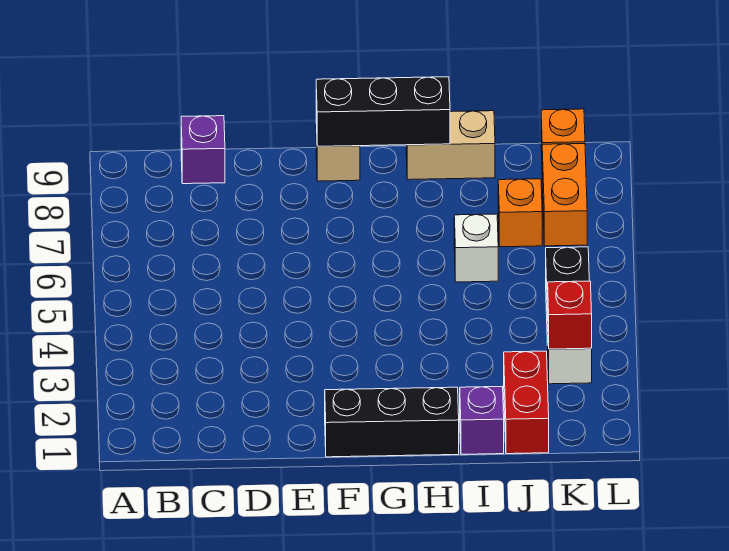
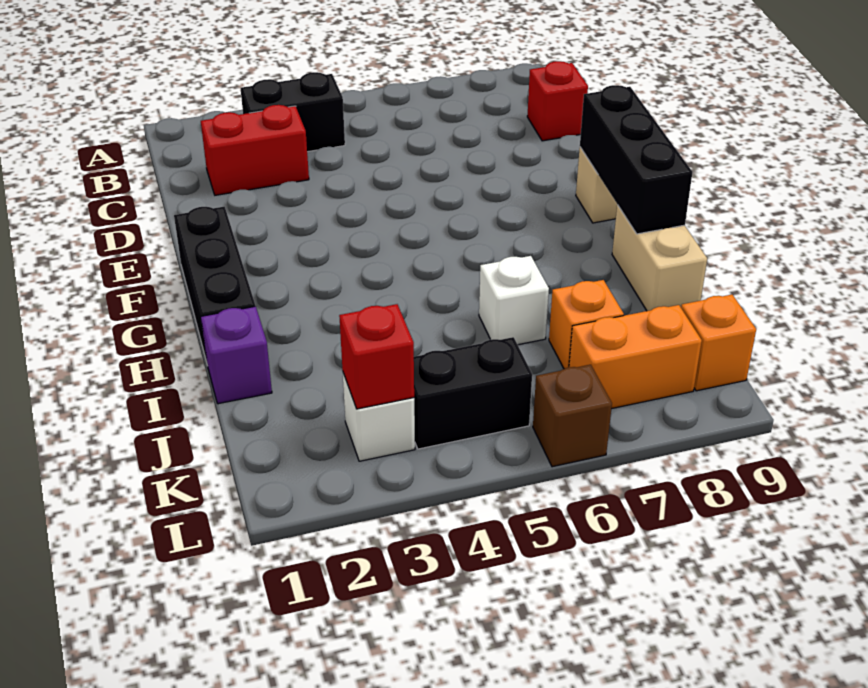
none -> black 1x2 brick [241,72,345,152]
purple 1x1 brick [181,116,225,184] -> red 1x1 brick [527,61,588,141]
red 1x2 brick [504,351,549,454] -> red 1x2 brick moved to [201,105,309,195]
none -> brown 1x1 brick [533,365,612,467]

